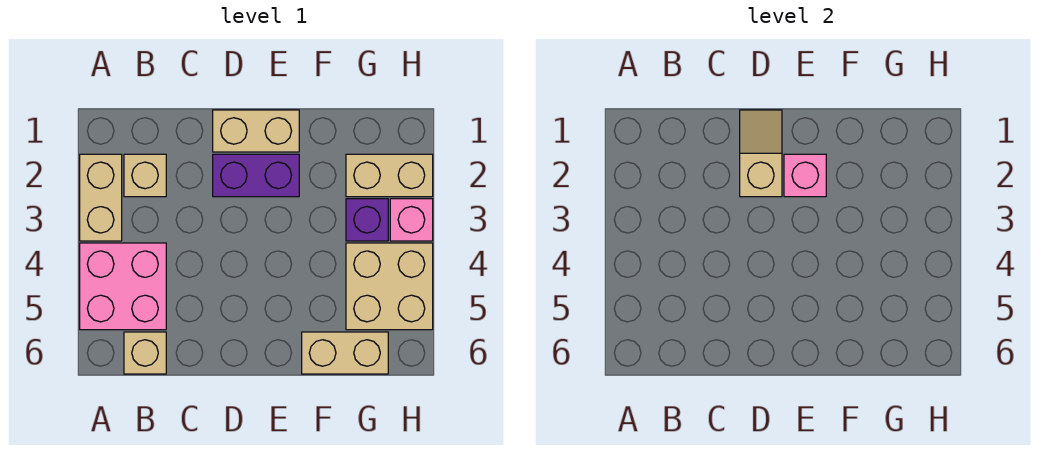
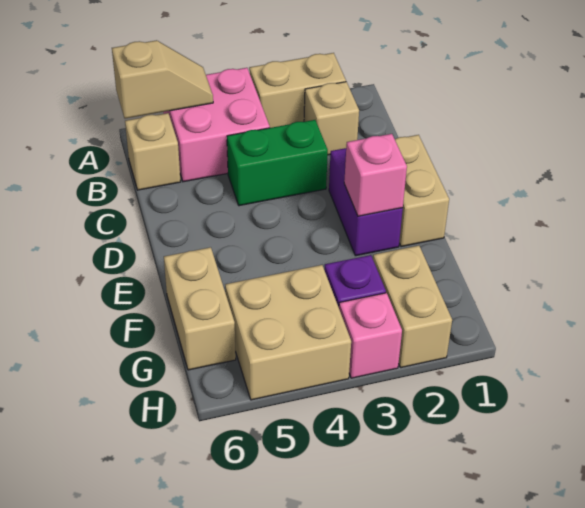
none -> green 1x2 brick [227,120,328,206]
tan 1x2 slope [740,110,782,197] -> tan 1x2 slope moved to [112,40,213,119]

